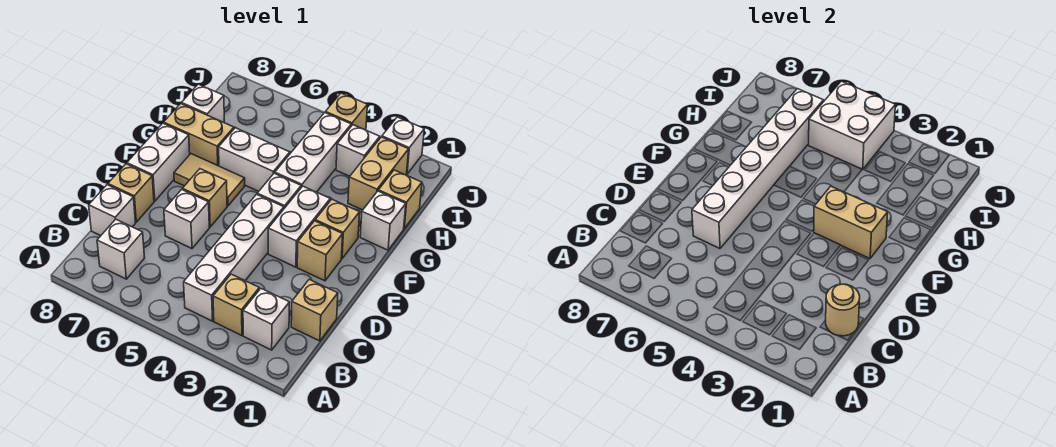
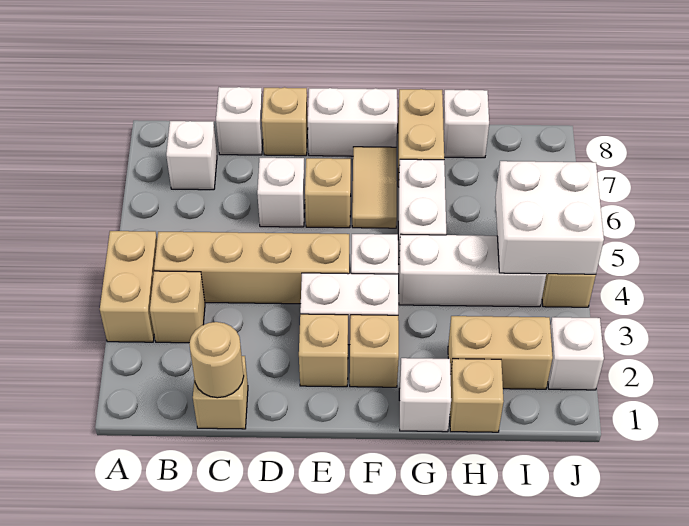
white 1x1 brick [243,289,289,350] -> none
white 1x4 brick [184,194,284,321] -> tan 1x4 brick [154,232,349,304]
white 1x6 brick [692,89,824,249] -> none
tan 1x2 brick [814,186,888,259] -> tan 1x2 brick moved to [100,231,157,342]
white 1x1 brick [336,125,380,176] -> none

